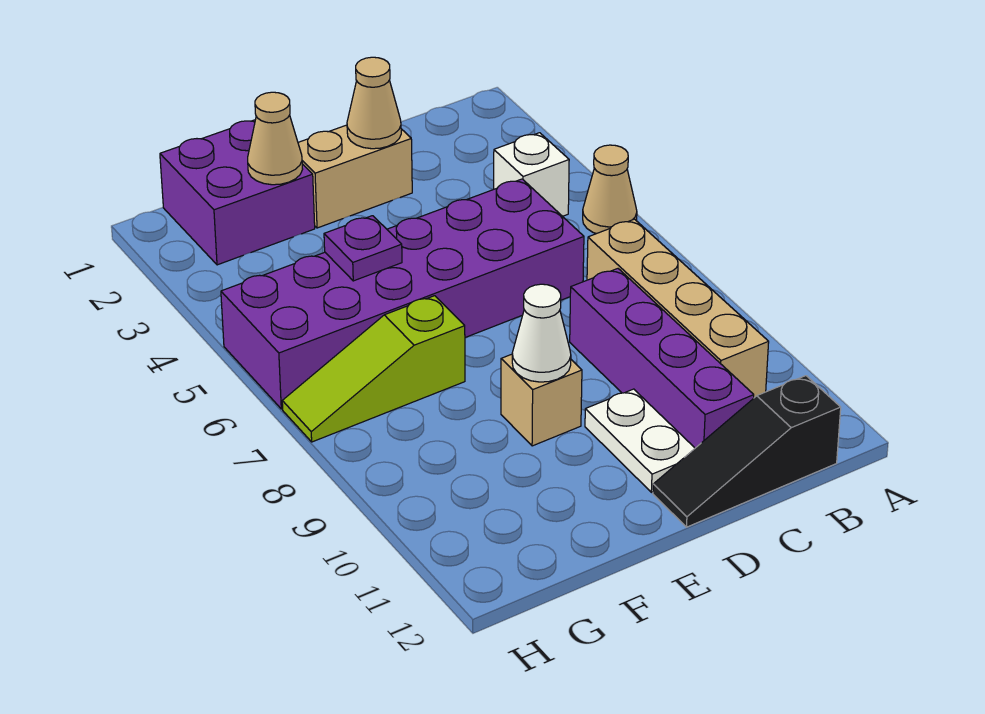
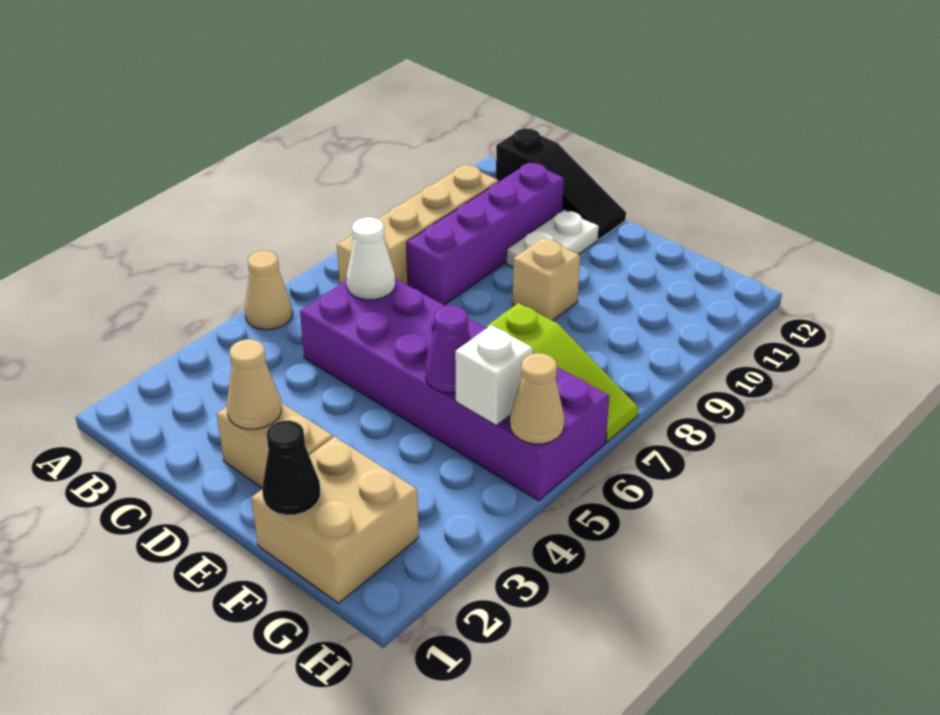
white 1x1 brick [494,133,569,216] -> white 1x1 brick moved to [455,325,533,426]
white 1x1 cone [512,284,571,382] -> white 1x1 cone moved to [347,217,395,300]
purple 2x2 brick [160,120,315,265] -> tan 2x2 brick [251,437,419,603]
none -> black 1x1 cone [262,421,320,515]
tan 1x1 cone [248,92,303,185] -> tan 1x1 cone moved to [510,353,565,444]
purple 1x1 plate [324,216,402,281] -> purple 1x1 cone [425,306,470,393]

